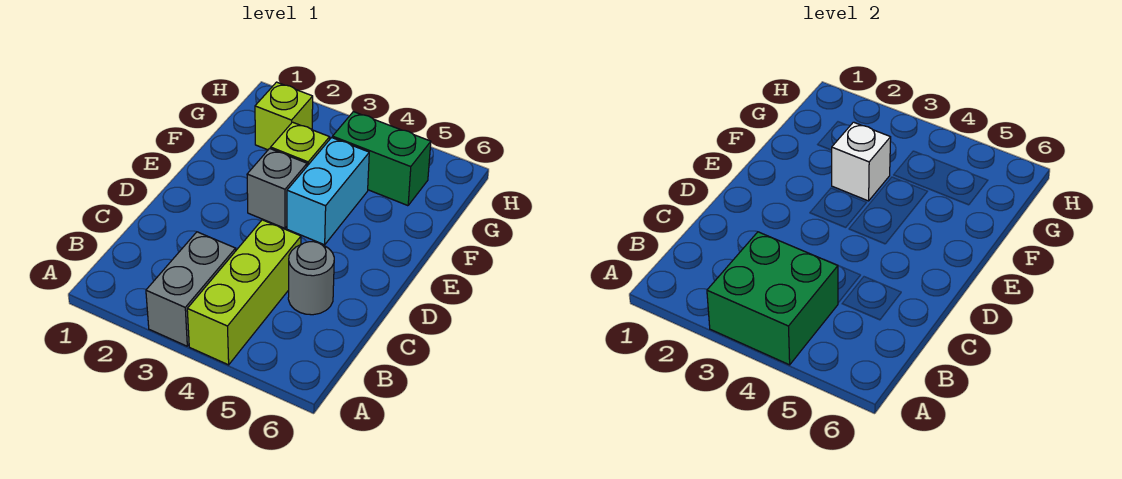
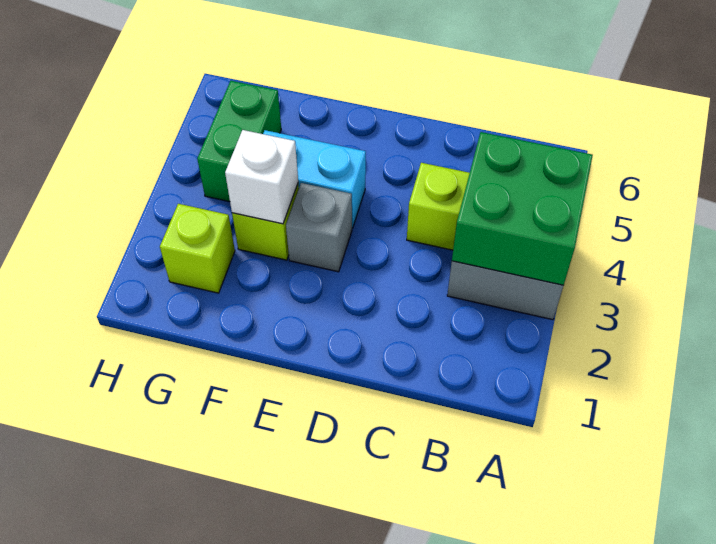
grey 1x1 round brick [288,242,334,315] -> none

